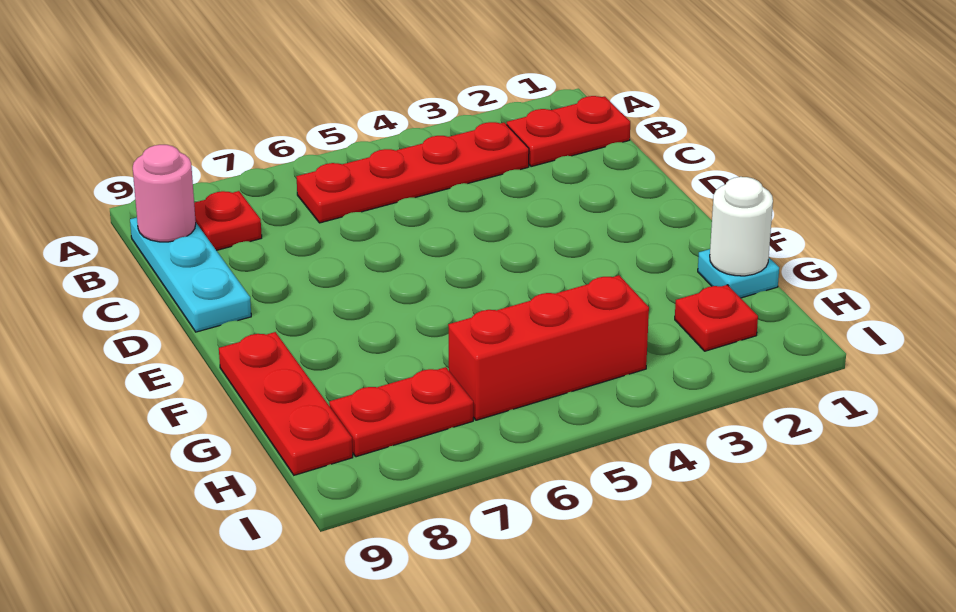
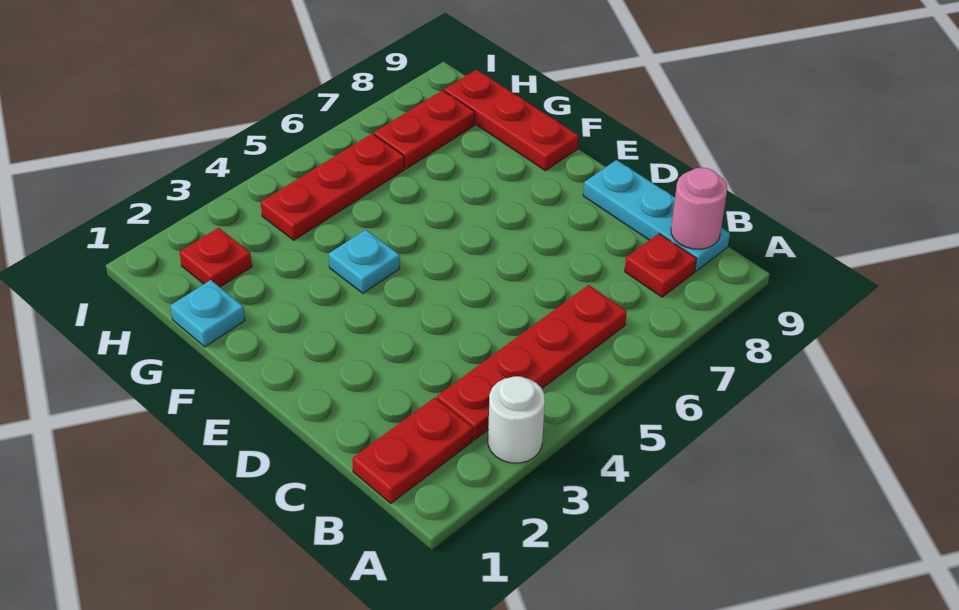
none -> cyan 1x1 plate [329,230,400,293]
white 1x1 round brick [710,177,773,276] -> white 1x1 round brick moved to [488,376,545,463]
red 1x3 brick [448,275,649,420] -> red 1x3 plate [261,134,404,240]

